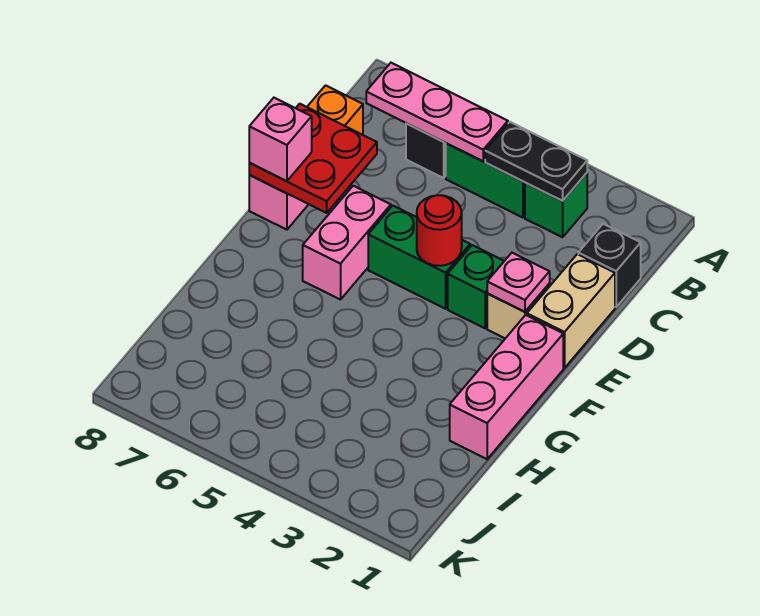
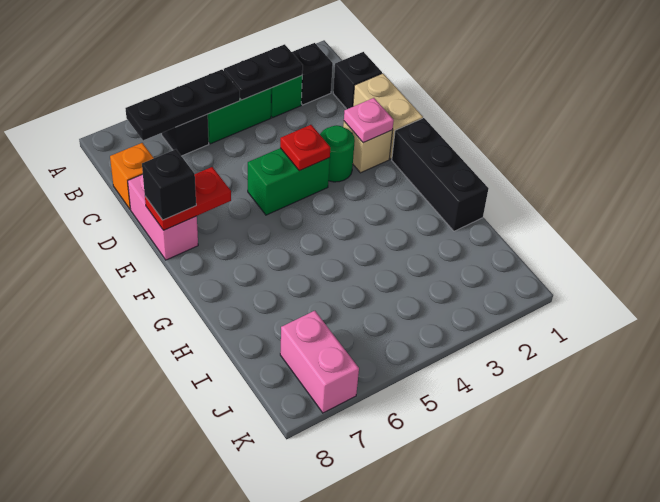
none -> black 1x1 brick [292,43,333,105]
pink 1x3 plate [366,63,508,161] -> black 1x3 plate [125,70,240,140]
red 2x2 plate [249,104,377,213] -> red 1x2 plate [145,167,231,230]
green 1x1 brick [448,245,504,328] -> green 1x1 round brick [320,125,355,182]
red 1x1 round brick [417,195,462,266] -> red 1x1 plate [280,125,330,171]
pink 1x2 brick [303,186,391,300] -> pink 1x2 brick moved to [280,311,359,413]
pink 1x1 brick [249,98,312,181] -> black 1x1 brick [142,149,196,220]
pink 1x3 brick [450,315,563,459] -> black 1x3 brick [392,118,488,231]

